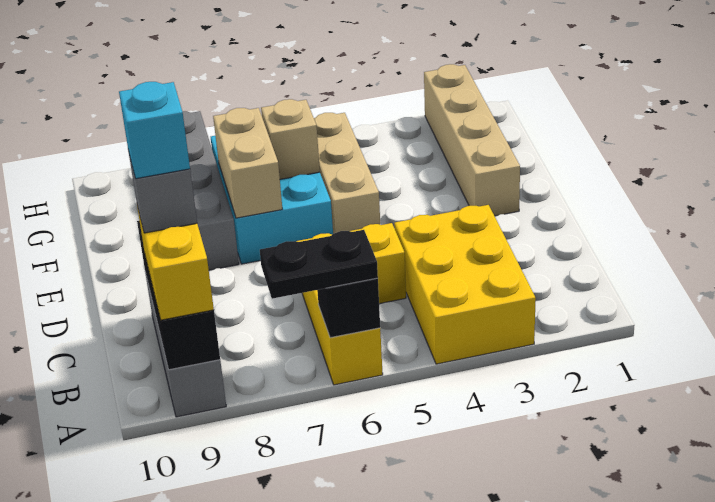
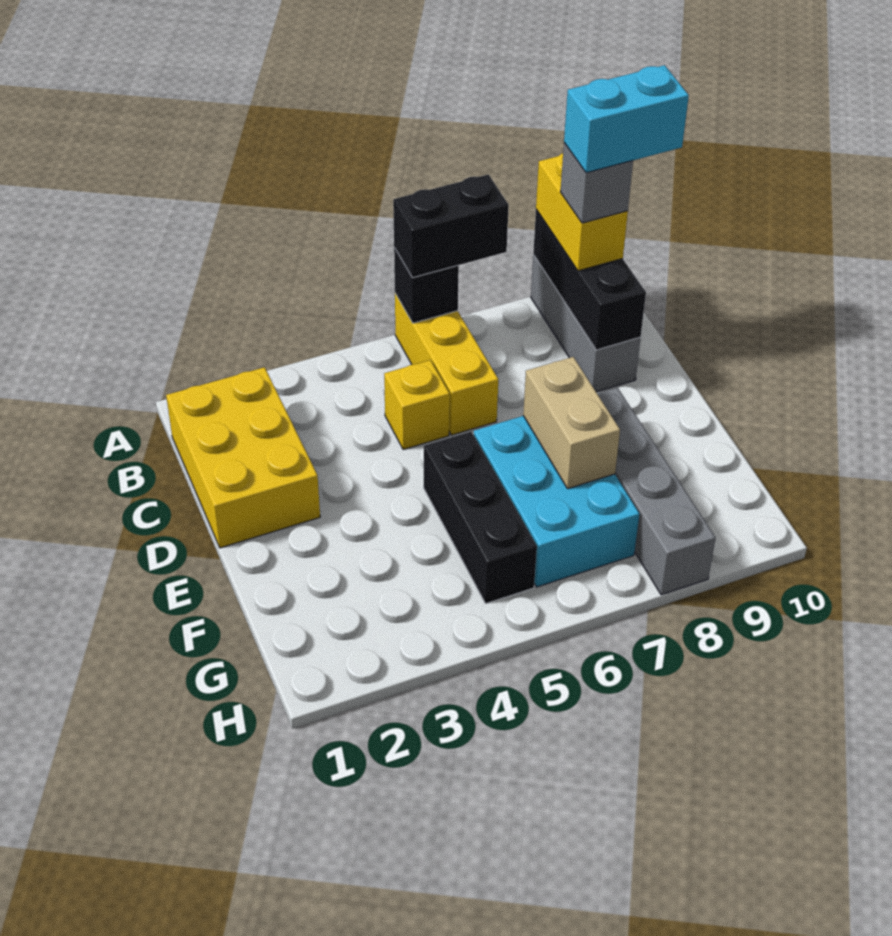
yellow 2x3 brick [394,205,536,364] -> yellow 2x3 brick moved to [166,367,320,548]
black 1x2 plate [260,230,378,299] -> black 1x2 brick [393,174,509,278]
cyan 1x1 brick [119,82,190,179] -> cyan 1x2 brick [564,65,689,173]
tan 1x4 brick [424,64,520,216] -> none
tan 1x3 brick [314,113,380,234] -> black 1x3 brick [424,432,537,603]
tan 1x1 brick [261,99,320,179] -> none

